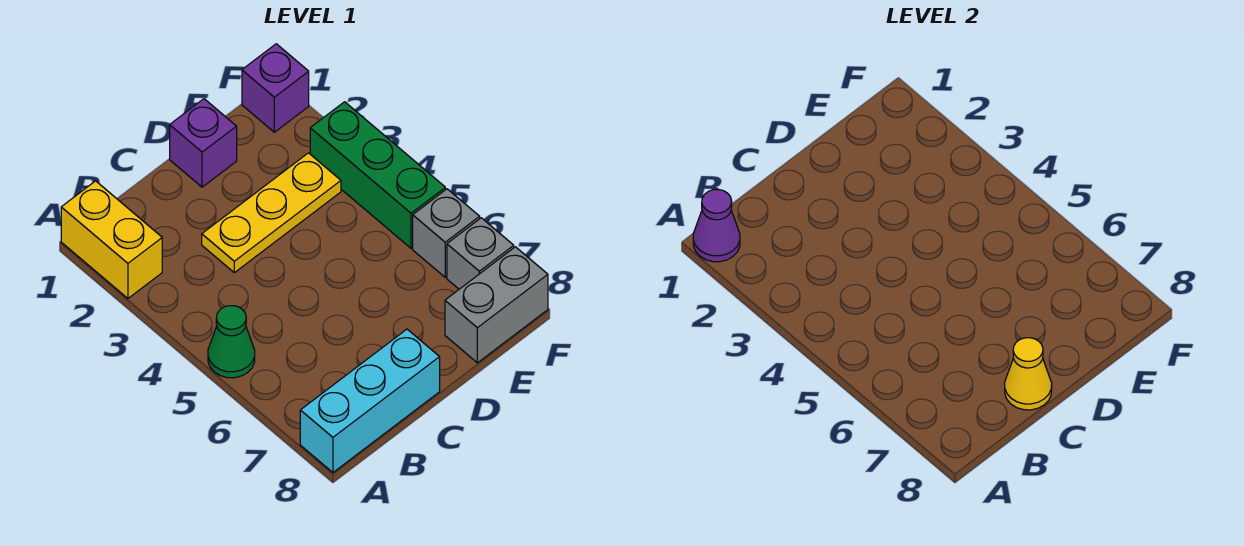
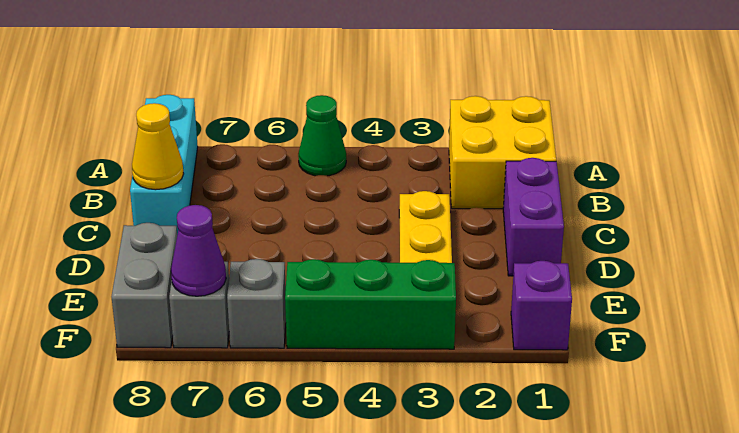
yellow 1x2 brick [61,181,162,298] -> yellow 2x2 brick [449,96,556,209]
purple 1x1 cone [693,190,740,262] -> purple 1x1 cone moved to [171,205,226,296]
purple 1x1 brick [170,99,237,187] -> purple 1x2 brick [503,158,564,276]

